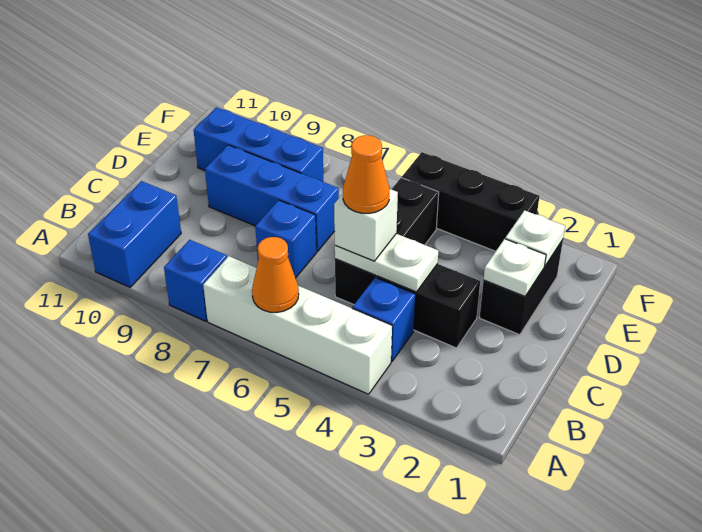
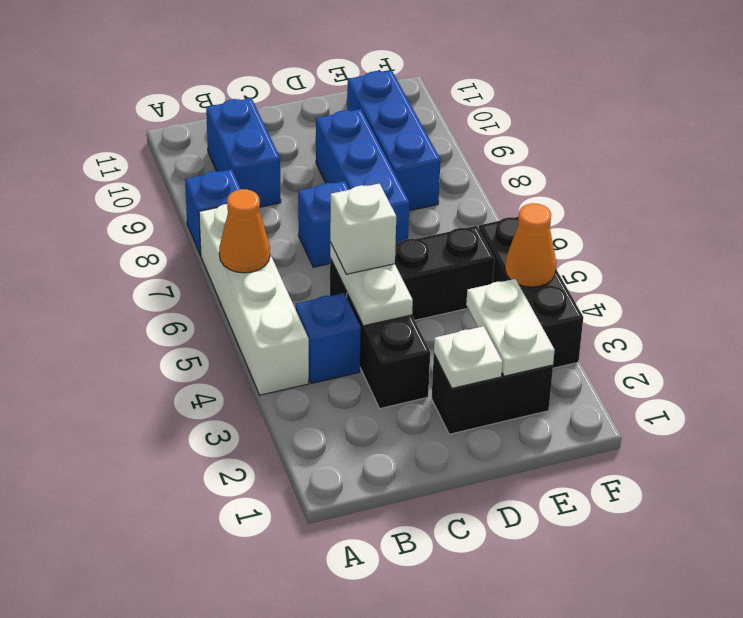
blue 1x2 brick [88,181,181,287] -> blue 1x2 brick turned to [206,98,281,207]
orange 1x1 cone [343,135,390,213] -> orange 1x1 cone moved to [505,203,556,287]
white 1x1 plate [505,210,565,266] -> white 1x2 plate [466,279,555,376]

